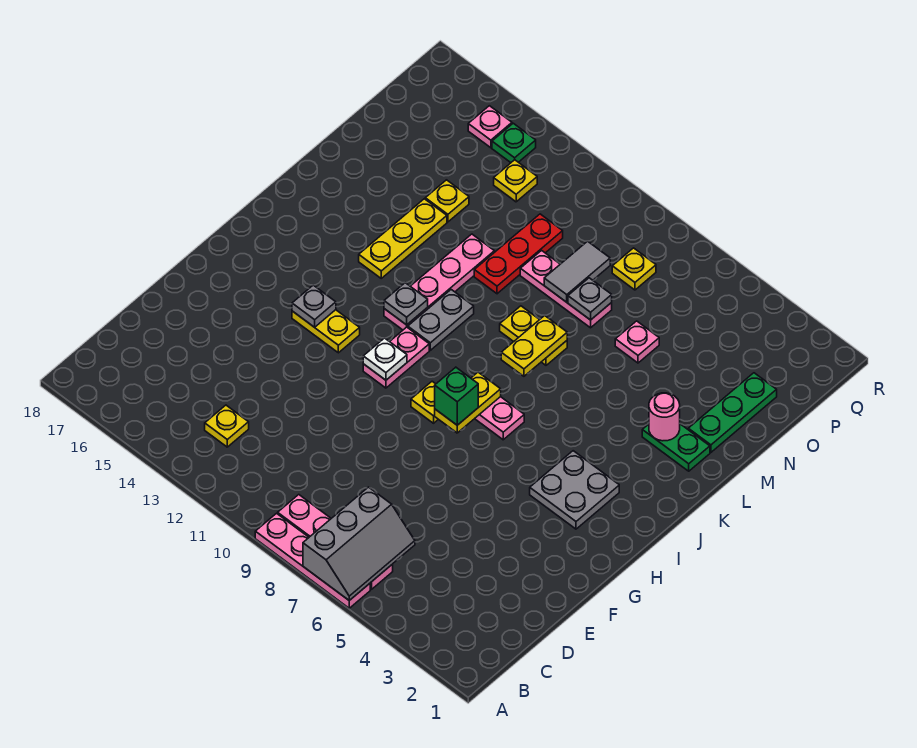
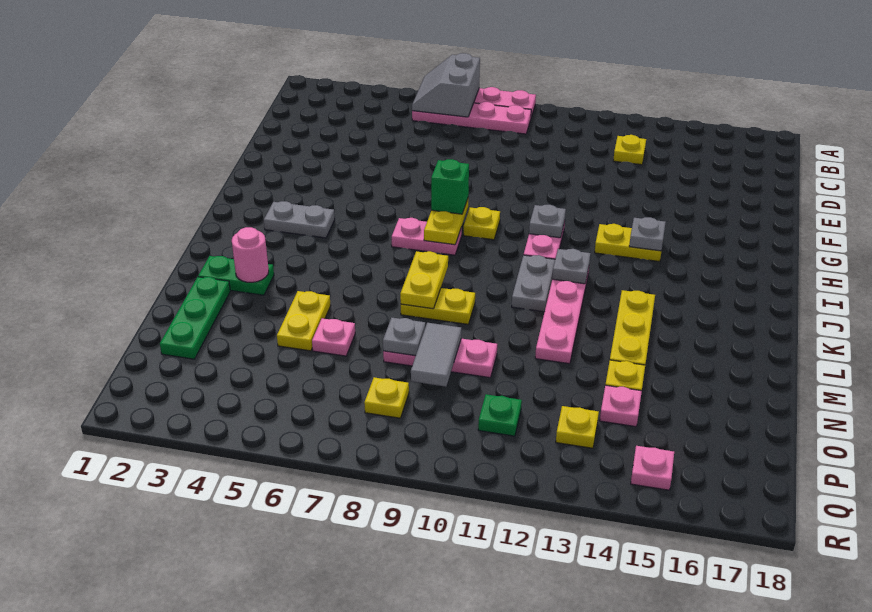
grey 2x3 slope [303,487,415,600] -> grey 2x2 slope [412,53,480,117]
grey 2x2 plate [530,451,619,529] -> grey 1x2 plate [264,201,335,238]
white 1x1 plate [363,338,407,380] -> grey 1x1 plate [529,205,566,238]
none -> yellow 1x2 plate [277,291,331,351]
red 1x3 plate [474,214,563,294] -> none
none -> pink 1x1 plate [600,385,642,427]
green 1x1 plate [492,123,536,163] -> green 1x1 plate moved to [478,394,522,436]

